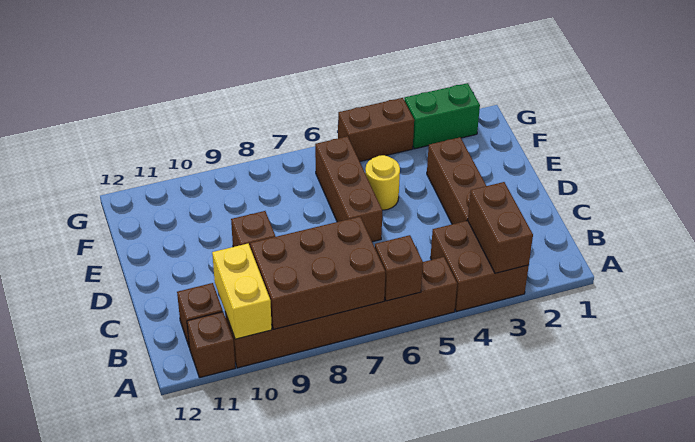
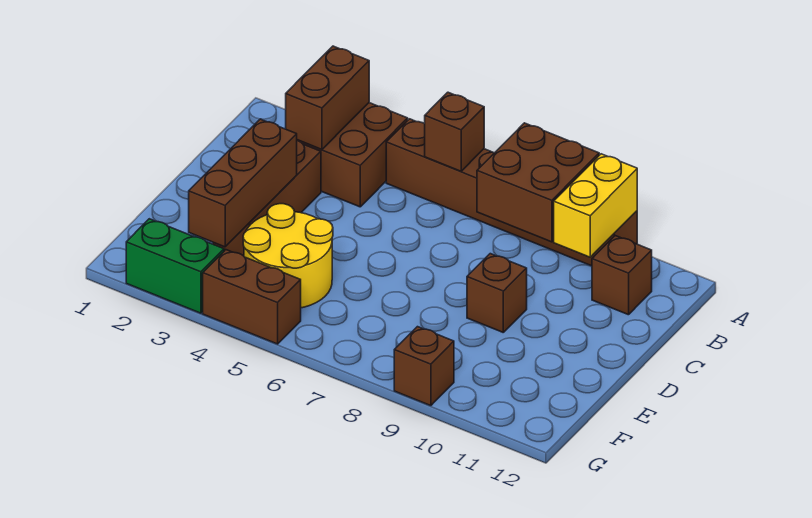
brown 2x3 brick [250,217,385,329] -> brown 2x2 brick [477,123,599,242]
brown 1x1 brick [187,312,235,378] -> brown 1x1 brick moved to [394,327,454,406]
brown 1x3 brick [315,136,382,242] -> brown 1x3 brick moved to [189,119,297,247]
yellow 1x1 round brick [365,155,400,210] -> yellow 2x2 round brick [243,204,333,308]

